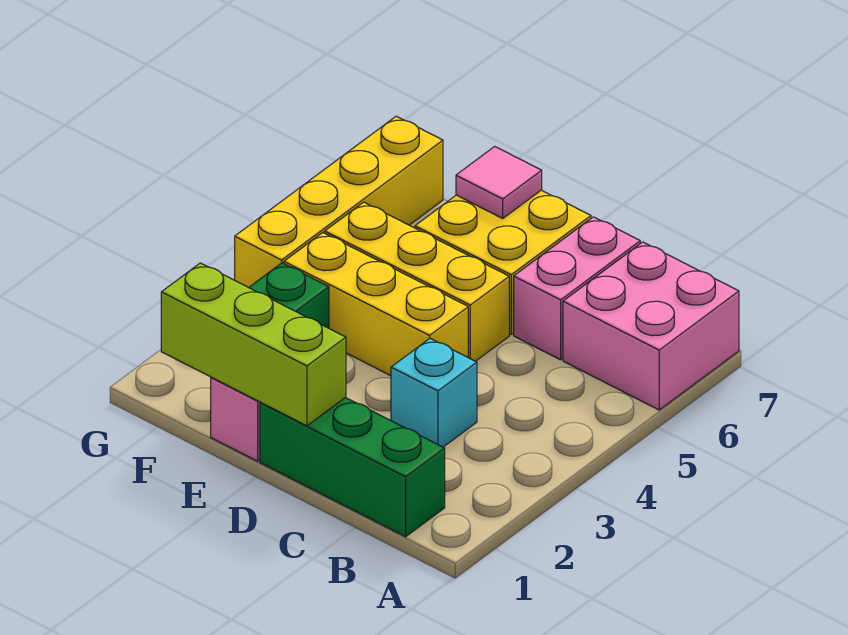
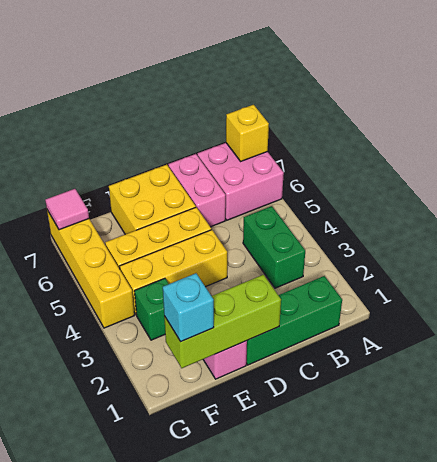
none -> yellow 1x1 brick [226,105,269,161]
none -> green 1x2 brick [243,206,305,288]
cyan 1x1 brick [391,338,477,447] -> cyan 1x1 brick moved to [163,273,214,341]
pink 1x1 tile [456,146,542,218] -> pink 1x1 tile moved to [45,189,89,230]

